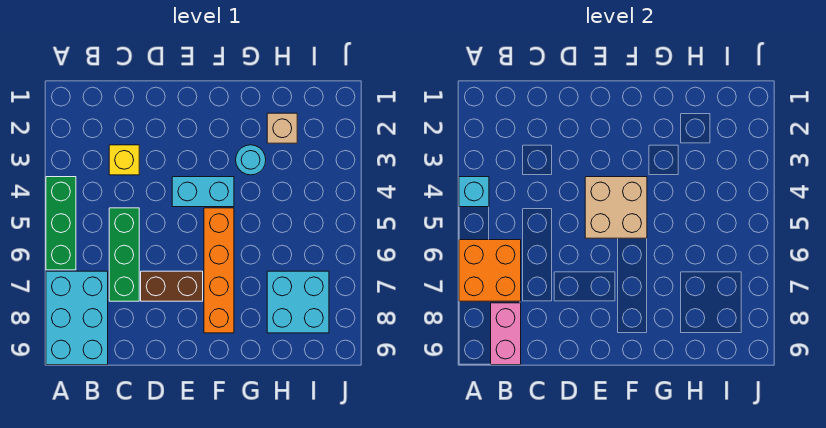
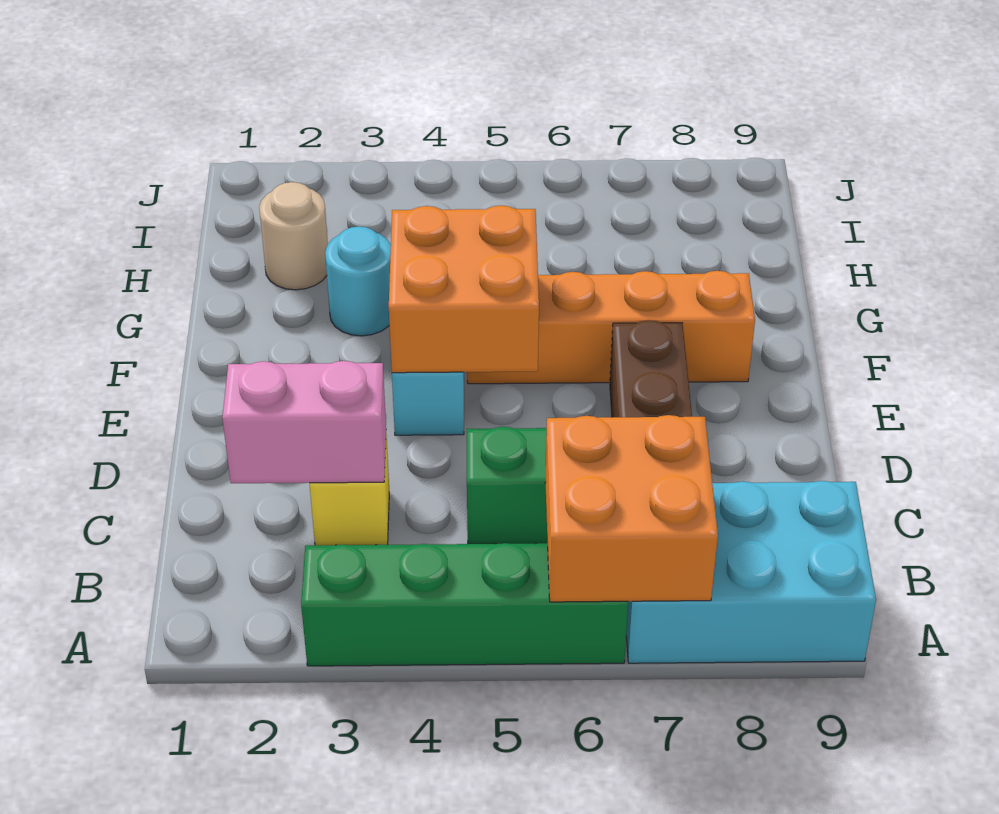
green 1x3 brick [46,177,76,270] -> green 1x4 brick [301,543,628,666]
cyan 1x1 brick [459,177,489,207] -> none
pink 1x2 brick [491,303,521,365] -> pink 1x2 brick moved to [222,361,386,483]
tan 2x2 brick [585,177,647,238] -> orange 2x2 brick [389,206,539,373]
tan 1x1 brick [267,113,297,143] -> tan 1x1 round brick [259,182,328,290]
cyan 2x2 brick [267,271,329,333] -> none

